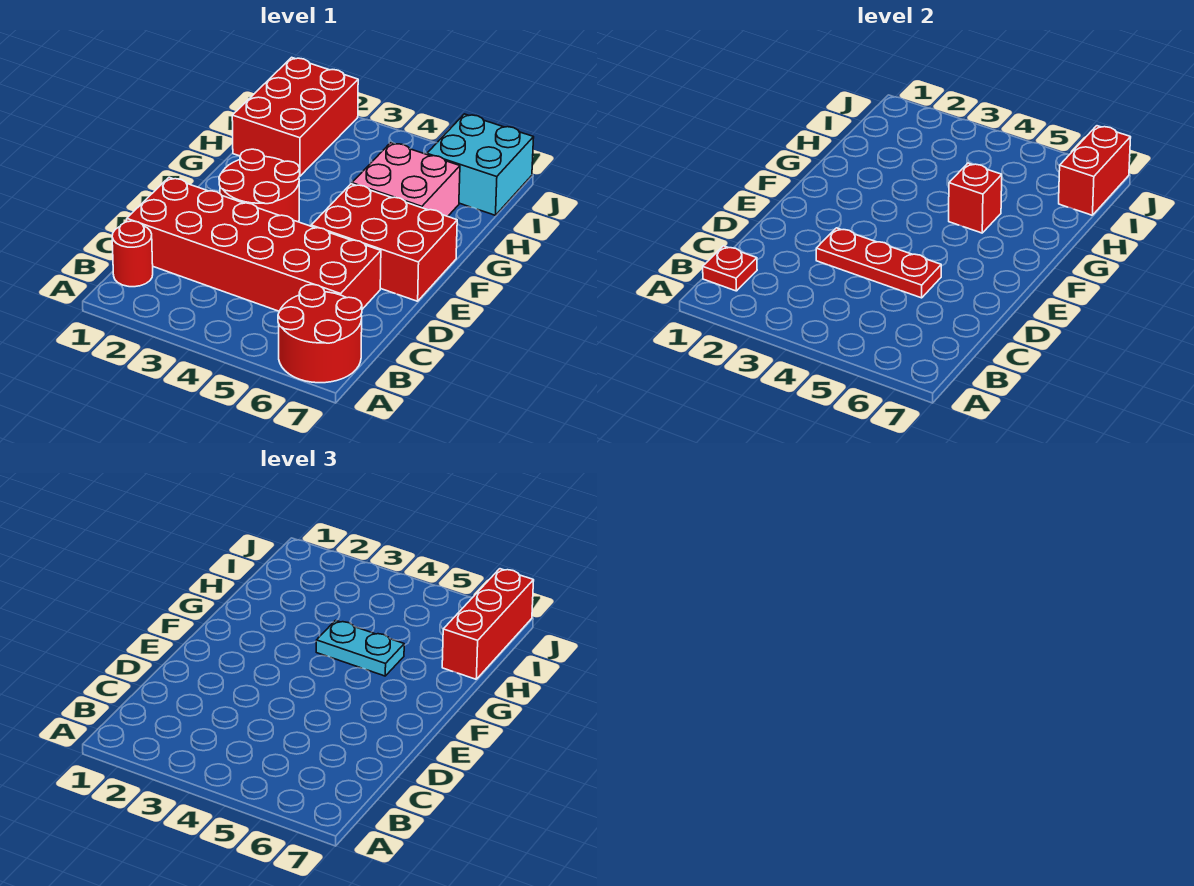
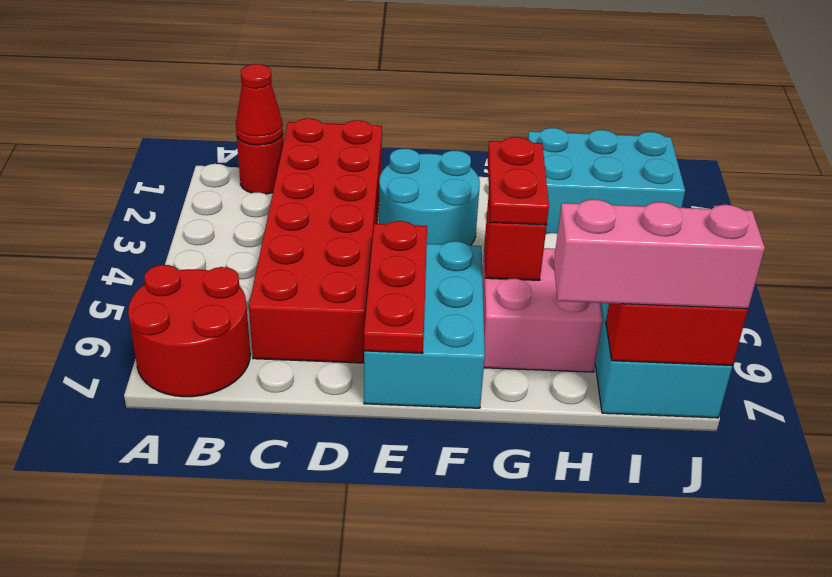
red 1x1 plate [703,246,757,291] -> red 1x1 cone [236,64,283,145]
red 1x3 plate [816,228,941,298] -> red 1x3 plate moved to [364,221,427,353]
red 2x2 round brick [219,149,300,222] -> cyan 2x2 round brick [379,149,480,245]
red 2x3 brick [311,184,457,301] -> cyan 2x3 brick [364,241,485,408]
cyan 1x2 plate [316,620,404,676] -> red 1x2 plate [488,137,549,225]
red 2x3 brick [232,57,358,176] -> cyan 2x3 brick [528,128,685,234]
red 1x3 brick [442,569,534,679] -> pink 1x3 brick [554,199,765,309]

